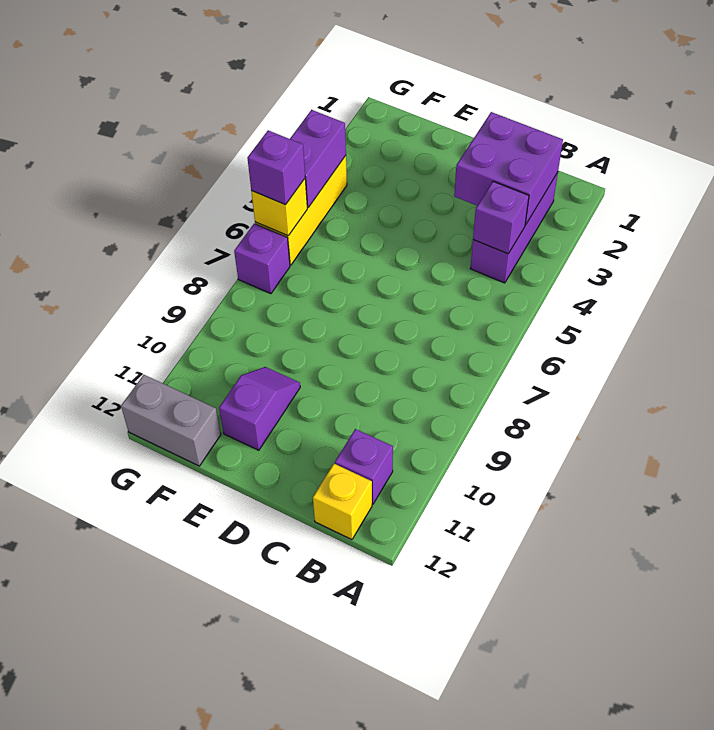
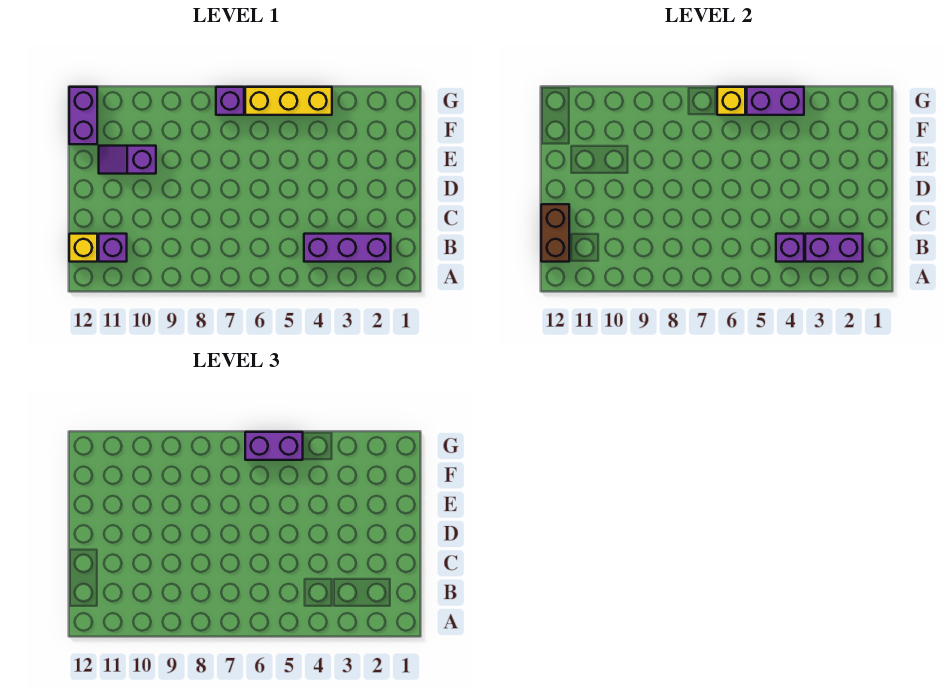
purple 2x2 brick [454,112,563,225] -> purple 1x2 brick [805,234,863,262]
none -> brown 1x2 brick [541,204,569,262]
purple 1x2 slope [219,367,300,450] -> purple 1x2 slope turned to [99,146,156,174]
grey 1x2 brick [121,375,221,466] -> purple 1x2 brick [69,87,97,144]
purple 1x1 brick [247,130,305,205] -> purple 1x2 brick [245,432,303,460]

